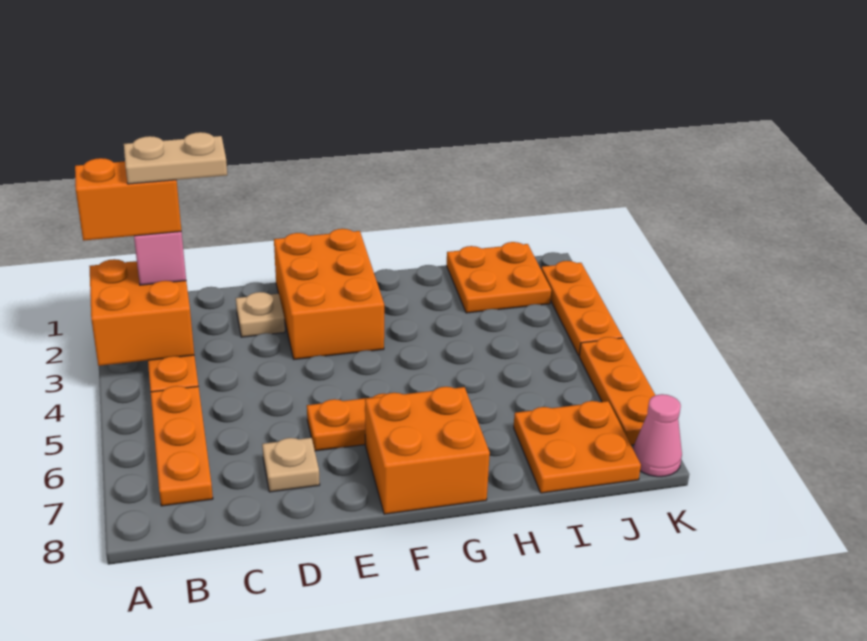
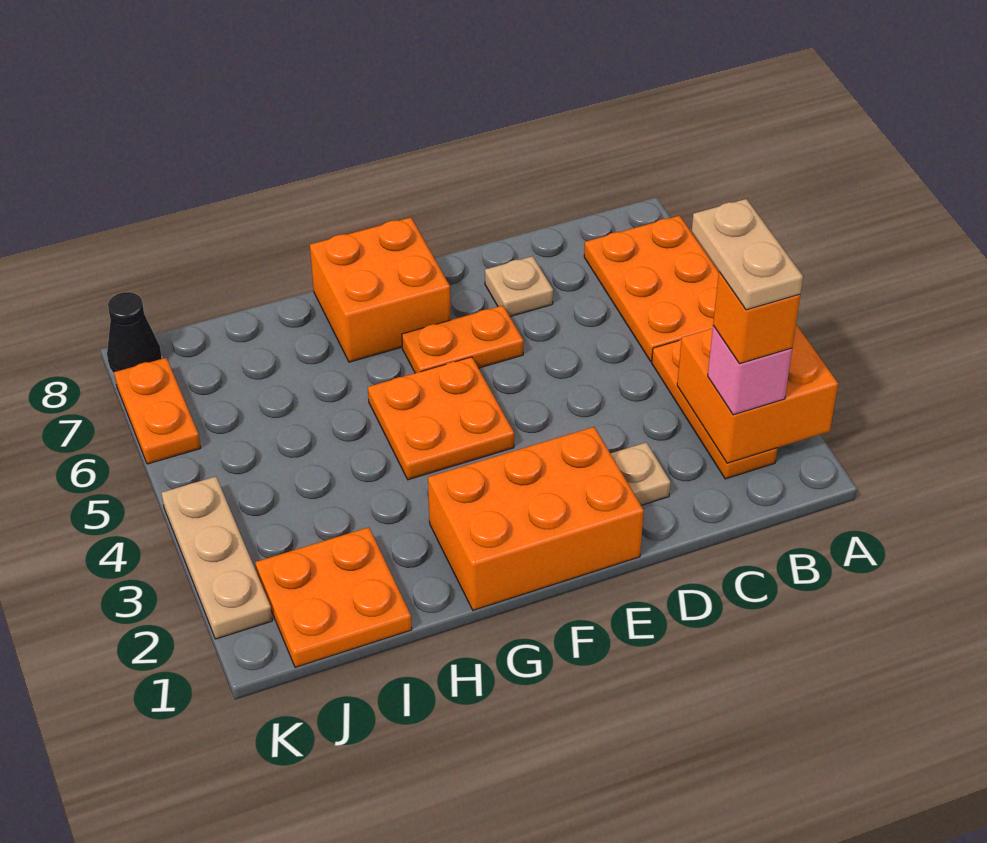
orange 1x2 brick [75,158,181,241] -> orange 1x1 brick [713,272,800,364]
tan 1x2 plate [124,132,227,184] -> tan 1x2 plate turned to [692,199,803,310]
orange 1x3 plate [151,386,213,506] -> orange 2x3 plate [584,216,719,361]
orange 2x3 brick [274,229,384,359] -> orange 2x3 brick turned to [428,427,644,610]
orange 2x2 plate [514,401,641,493] -> orange 2x2 plate moved to [368,357,514,480]
orange 1x3 plate [541,261,623,355] -> tan 1x3 plate [161,477,272,639]
orange 1x3 plate [579,337,655,445] -> orange 1x2 plate [114,358,201,464]
pink 1x1 cone [633,394,682,477] -> black 1x1 cone [107,292,162,373]

